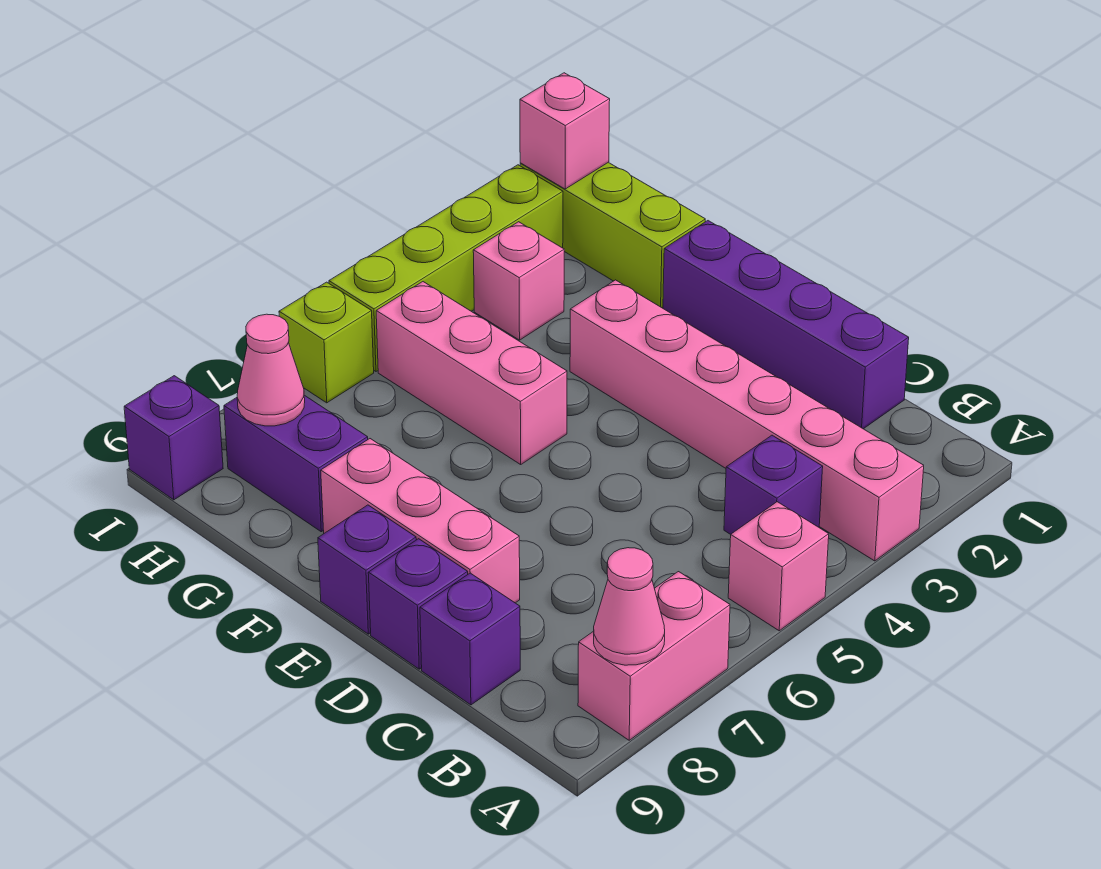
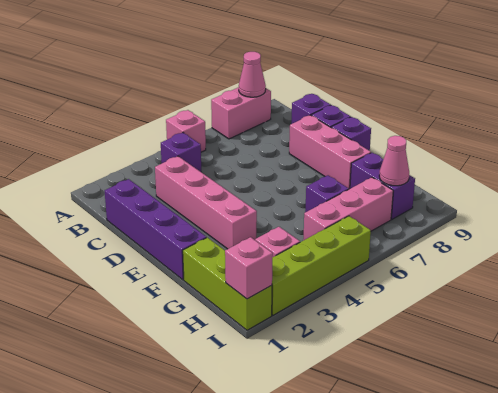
pink 1x6 brick [570,280,924,561] -> pink 1x4 brick [155,156,257,249]
pink 1x3 brick [376,282,567,464] -> pink 1x3 brick turned to [303,177,393,240]
lime 1x1 brick [279,282,374,403] -> none
purple 1x1 brick [124,376,223,500] -> purple 1x1 brick moved to [305,175,349,212]

